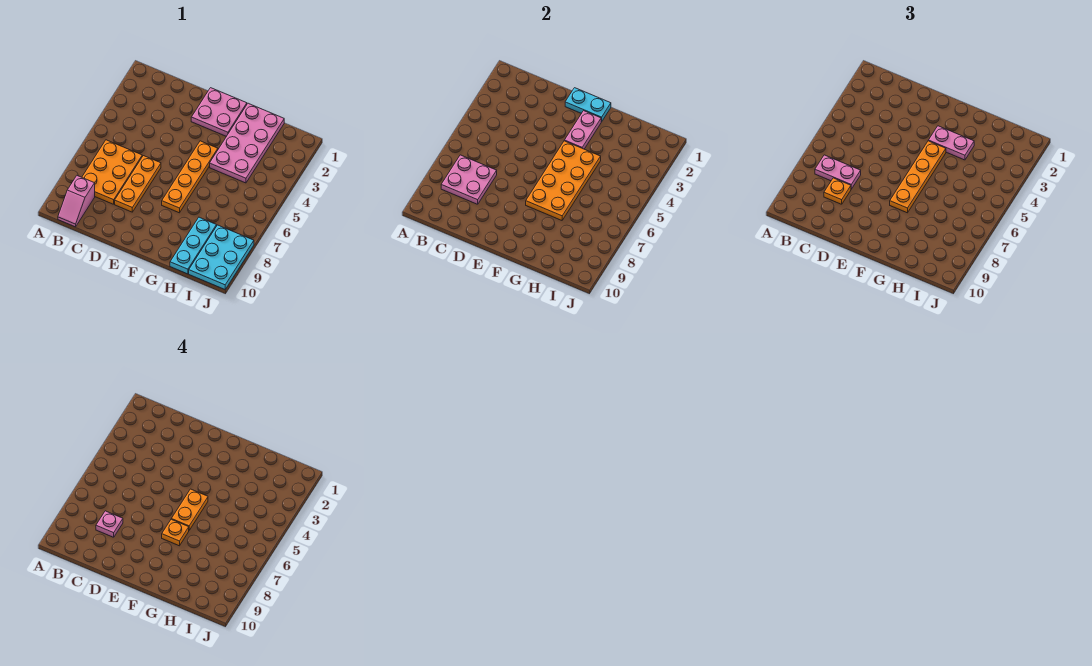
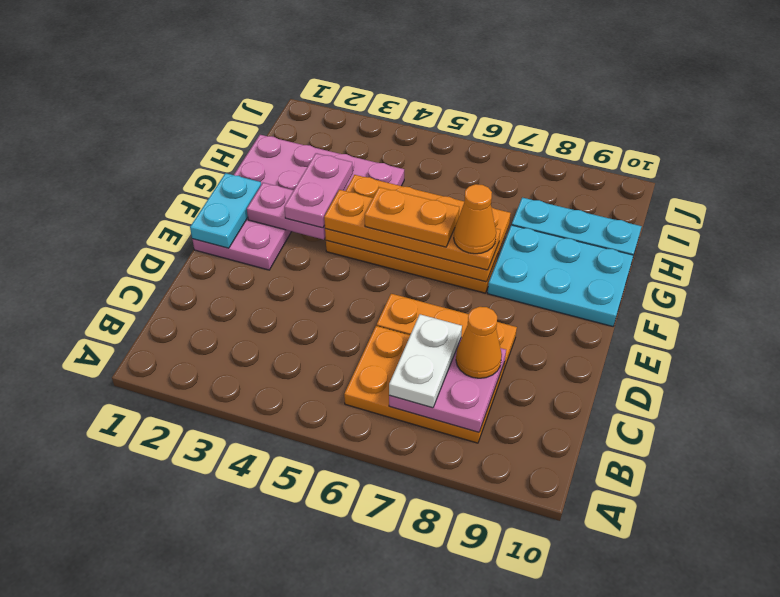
pink 1x2 plate [815,155,861,189] -> white 1x2 plate [389,314,462,408]
pink 1x2 slope [58,176,95,227] -> none
orange 1x1 plate [824,178,851,204] -> orange 1x1 cone [456,307,502,378]
pink 1x1 plate [96,511,123,537] -> none
orange 1x1 plate [162,519,189,546] -> orange 1x1 cone [454,184,496,254]
cyan 2x3 plate [189,225,254,289] -> cyan 2x3 plate moved to [488,225,633,326]

